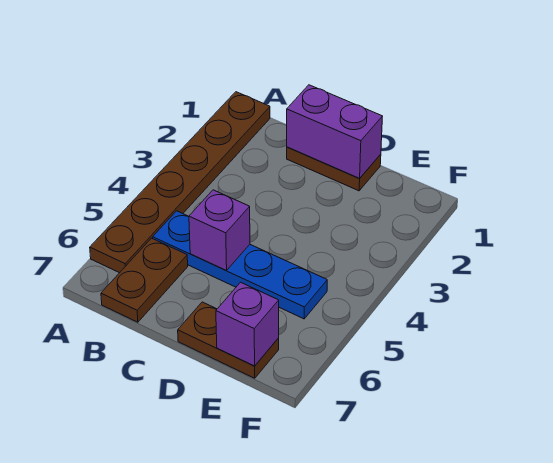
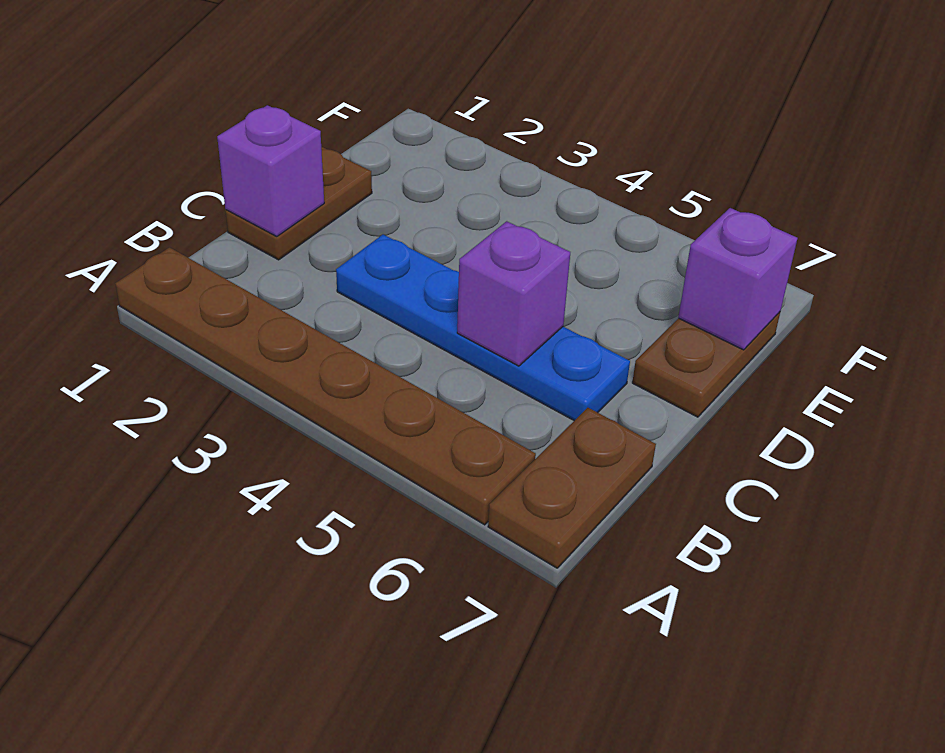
blue 1x4 plate [153,211,327,319] -> blue 1x4 plate turned to [336,234,630,421]
brown 1x2 plate [101,238,188,322] -> brown 1x2 plate turned to [488,408,656,568]
purple 1x2 brick [287,85,383,179] -> purple 1x1 brick [217,105,324,236]

